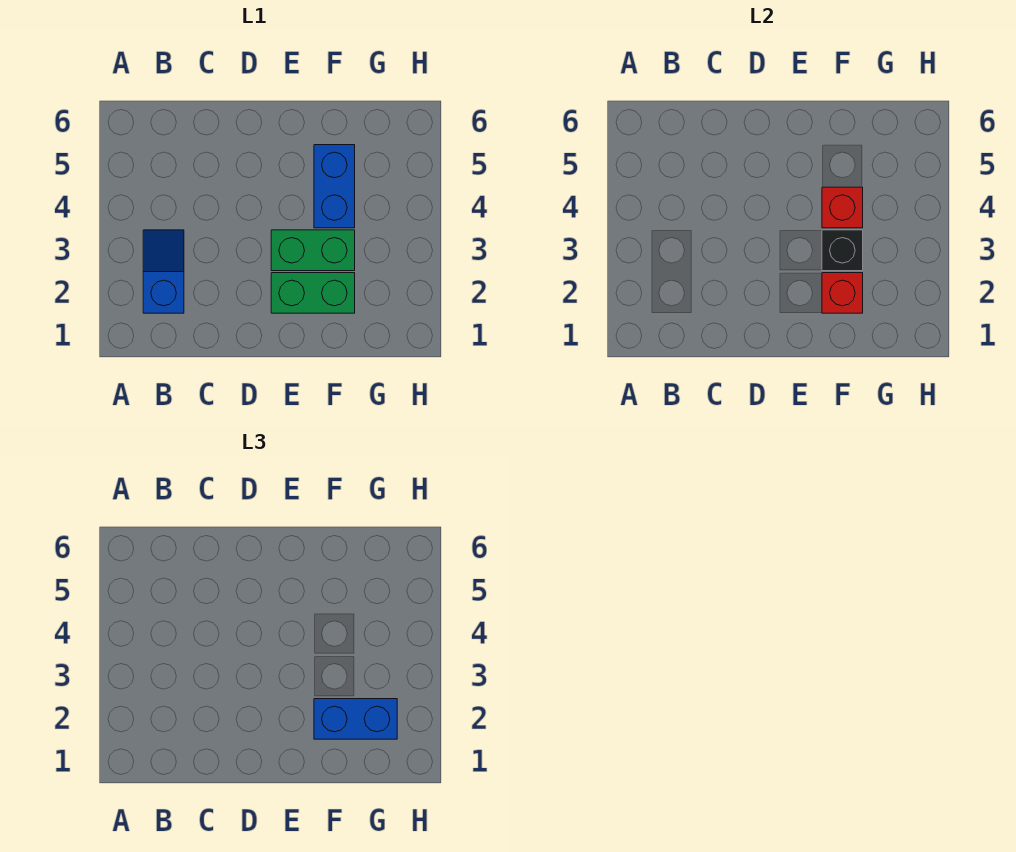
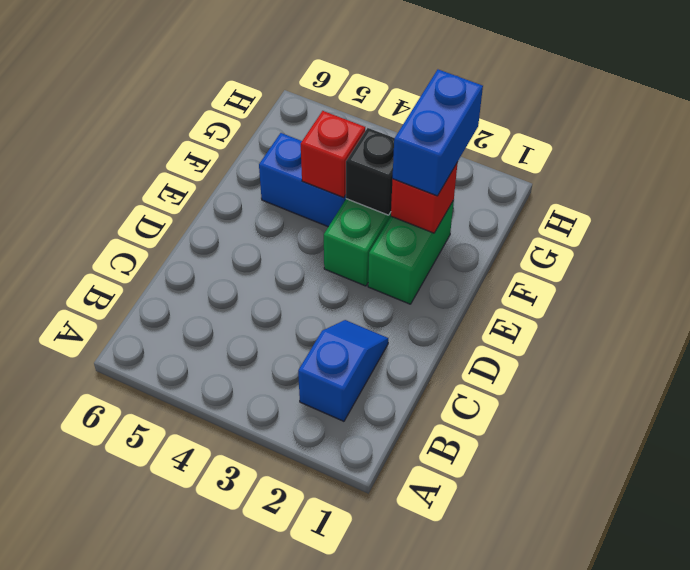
blue 1x2 slope [143,230,184,313] -> blue 1x2 slope turned to [298,320,388,421]

